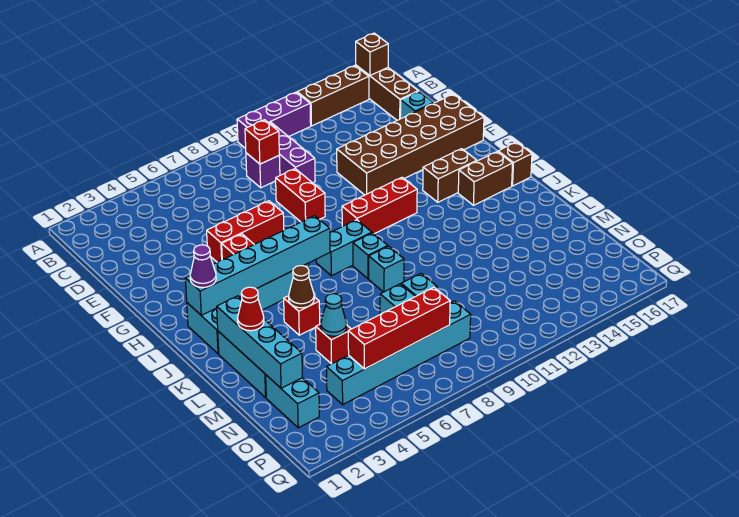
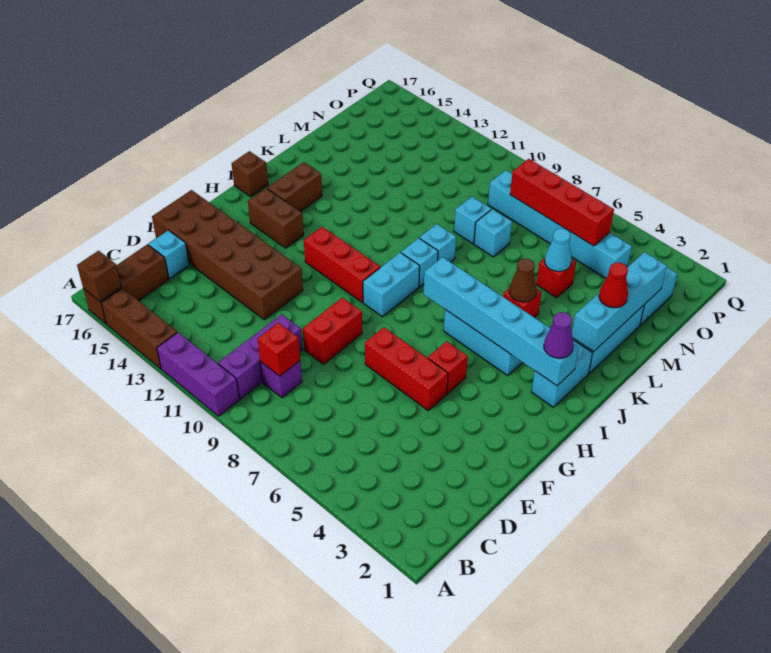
cyan 1x2 brick [316,220,372,276] -> cyan 1x2 brick turned to [363,253,420,317]
brown 1x2 brick [458,152,513,205] -> brown 1x2 brick turned to [267,162,322,212]

